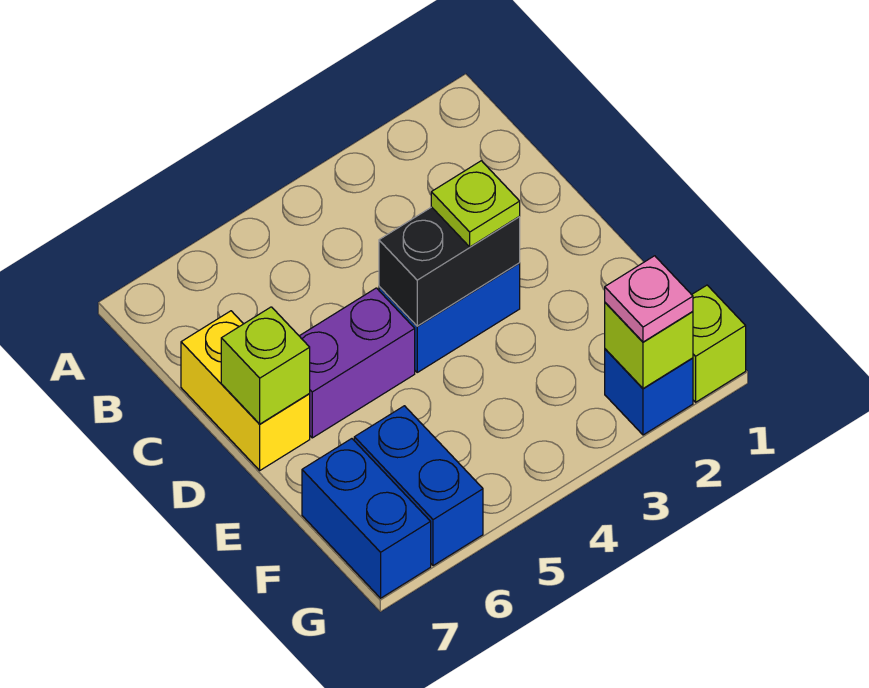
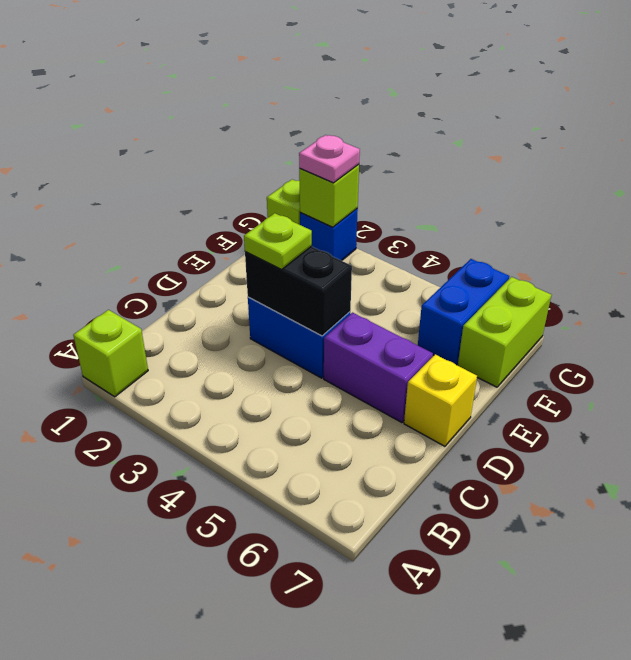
yellow 1x2 brick [181,311,310,470] -> yellow 1x1 brick [404,354,477,446]
lime 1x1 brick [221,307,310,424] -> lime 1x1 brick moved to [73,310,148,397]
blue 1x2 brick [302,439,431,598] -> lime 1x2 brick [458,277,551,387]

